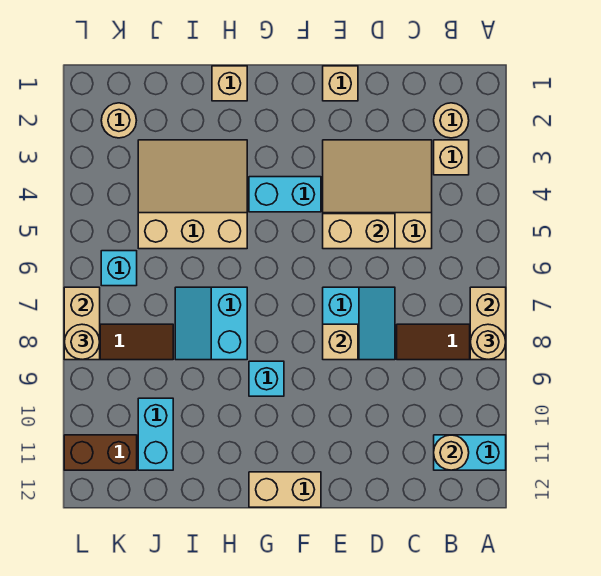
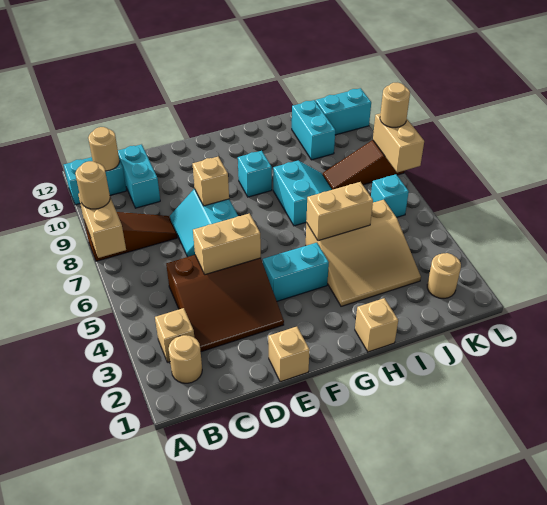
tan 3x3 slope [323,140,432,249] -> brown 3x3 slope [166,255,284,352]
none -> cyan 1x2 brick [118,144,160,208]
tan 1x2 brick [249,472,321,507] -> tan 1x2 brick moved to [306,182,373,241]
brown 1x2 brick [64,435,137,470] -> cyan 1x2 brick [316,88,371,135]

